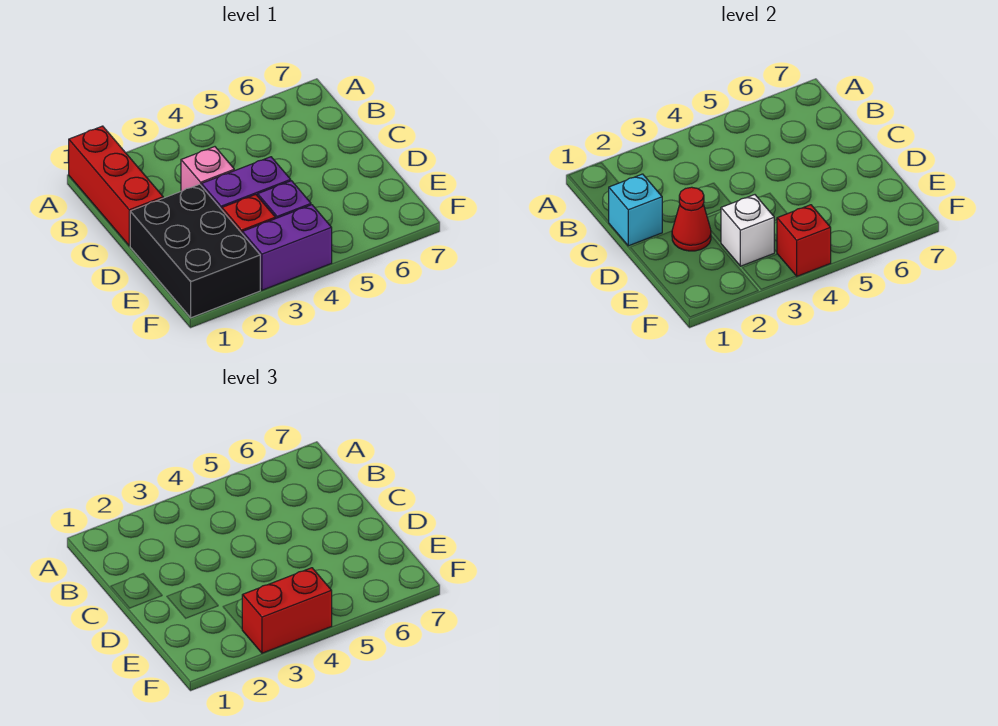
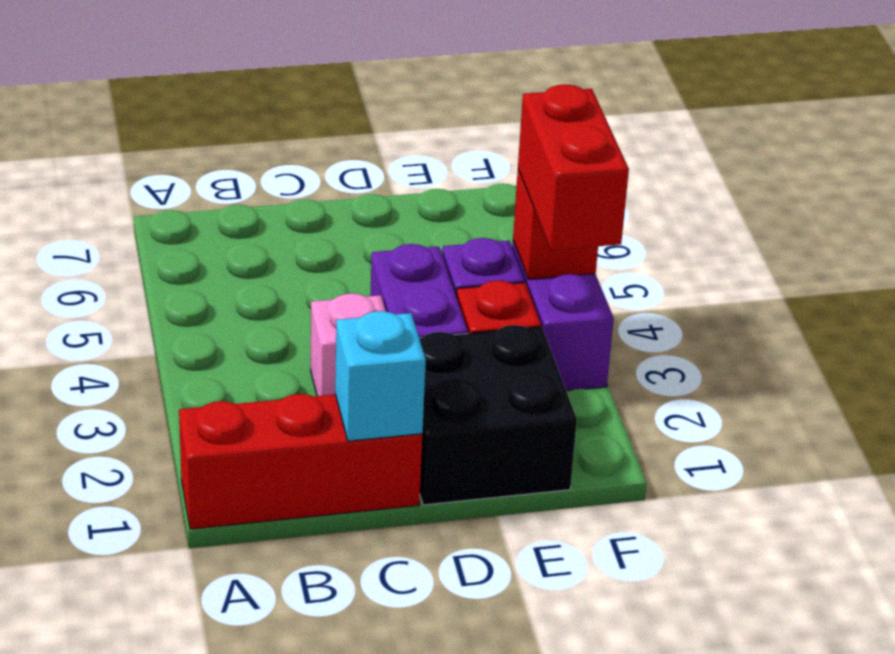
black 2x3 brick [130,184,260,318] -> black 2x2 brick [419,325,577,505]
red 1x1 cone [672,187,711,251] -> none
white 1x1 brick [721,195,774,266] -> none

